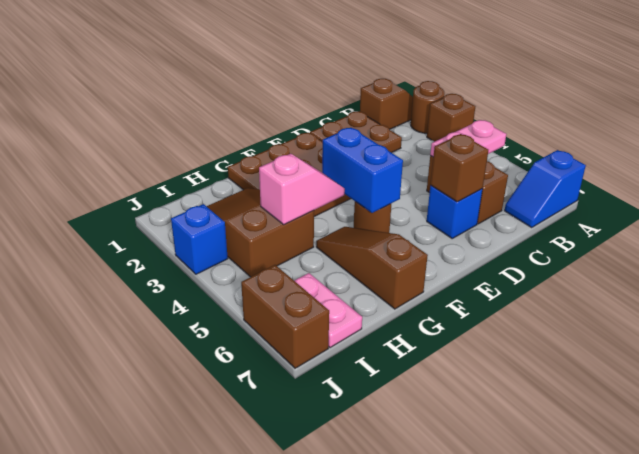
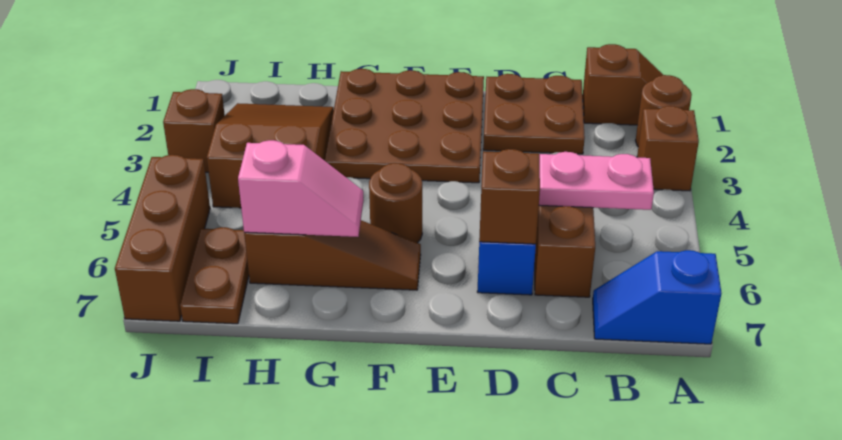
blue 1x2 brick [322,128,403,213] -> none
pink 1x2 slope [259,154,345,225] -> pink 1x2 slope moved to [238,140,364,237]
brown 1x3 slope [316,227,428,309] -> brown 1x3 slope turned to [244,220,421,290]
pink 1x2 plate [294,273,362,348] -> brown 1x2 plate [180,227,249,324]
blue 1x1 brick [171,204,228,274] -> brown 1x1 brick [163,89,225,172]
brown 1x2 brick [241,265,329,368] -> brown 1x3 brick [115,155,210,321]

